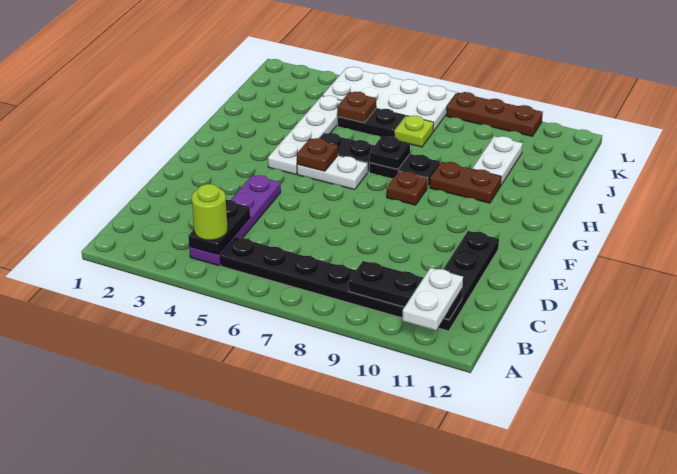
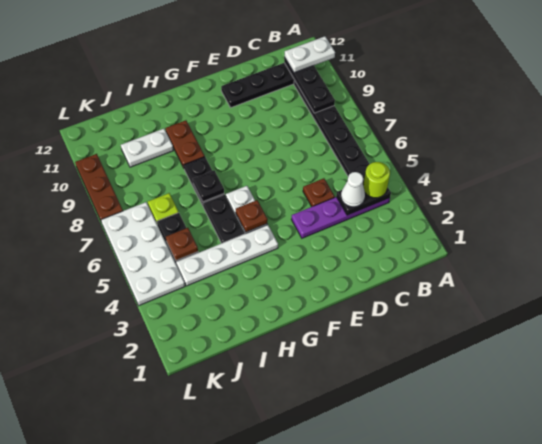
none -> white 1x1 cone [341,172,365,207]
brown 1x1 plate [387,171,428,205] -> brown 1x1 plate moved to [303,178,335,207]

